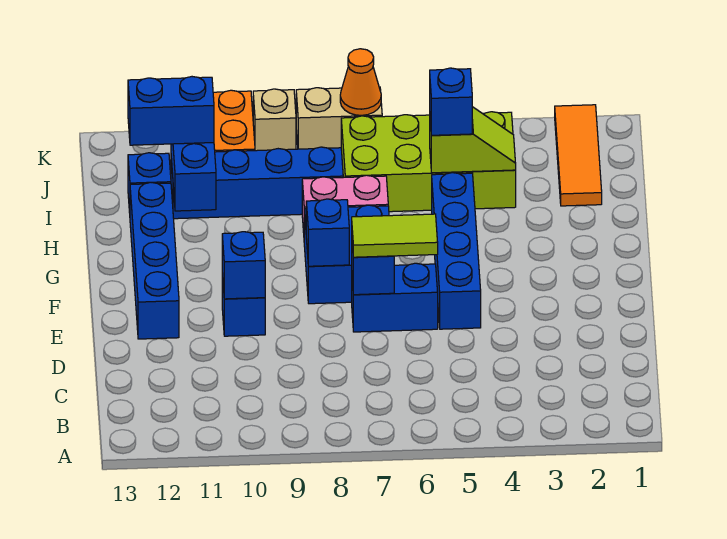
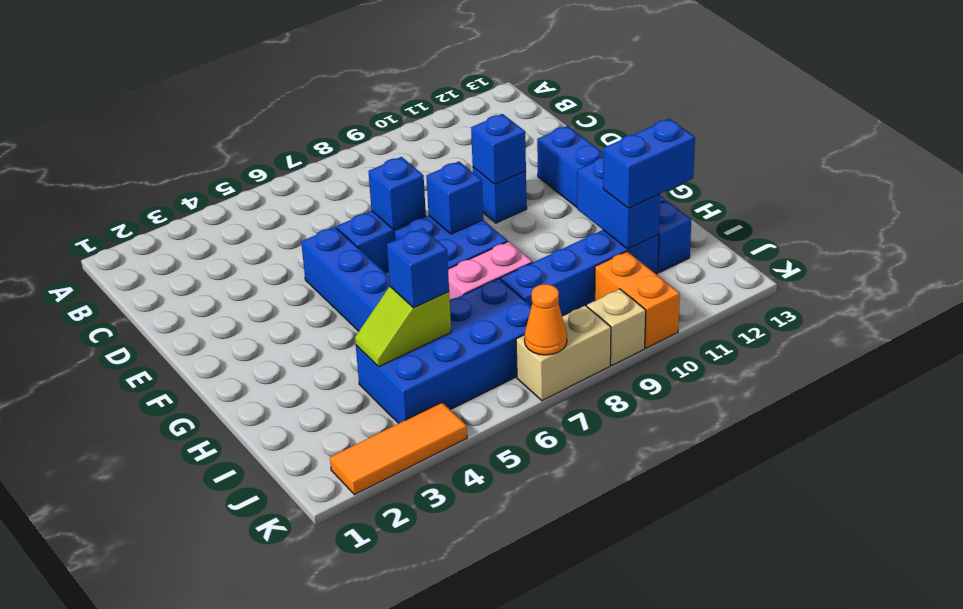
lime 1x2 tile [352,214,438,257] -> none
orange 1x3 tile [555,105,602,206] -> orange 1x3 tile turned to [330,402,467,495]
lime 2x4 brick [341,112,516,212] -> blue 2x4 brick [356,278,531,423]

